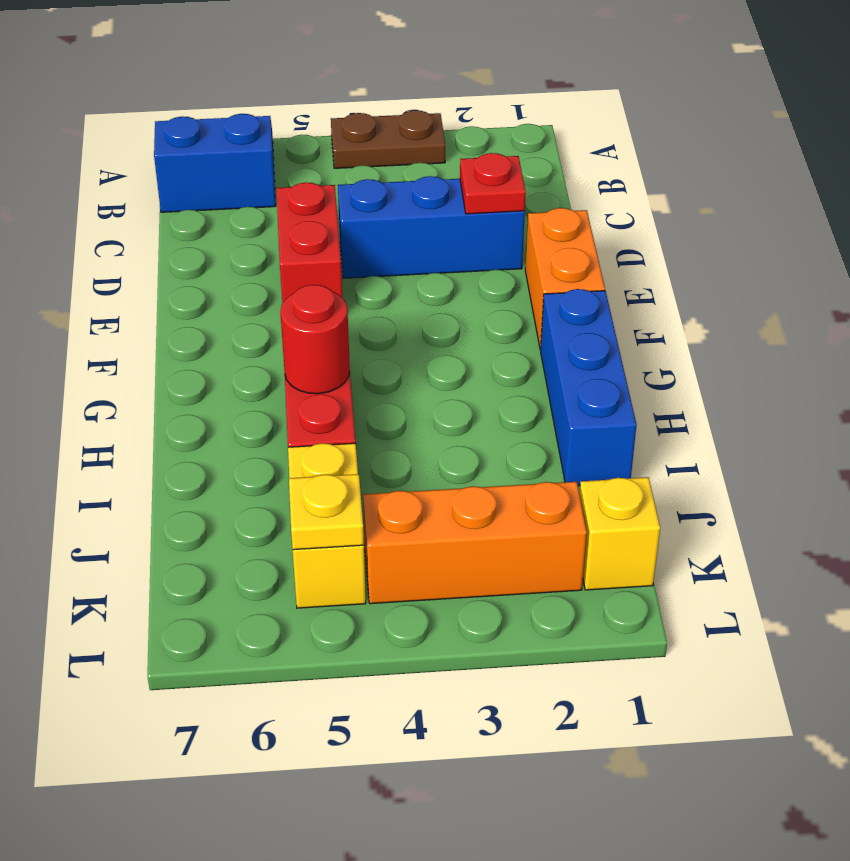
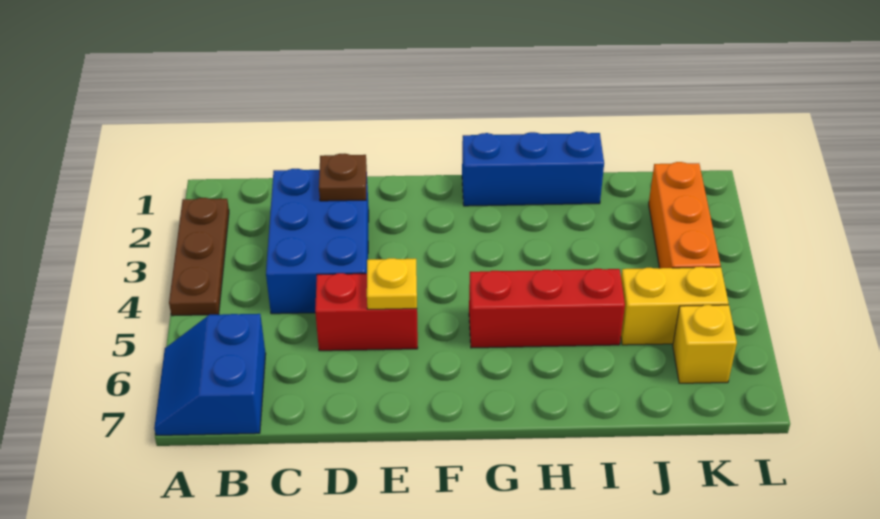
brown 1x2 plate [331,110,445,168] -> brown 1x3 plate [169,198,229,316]
blue 1x3 brick [338,176,525,278] -> blue 2x3 brick [266,169,369,314]
red 1x1 plate [460,153,526,214] -> brown 1x1 plate [319,154,367,201]
orange 1x2 brick [525,208,605,350] -> none
red 1x1 round brick [280,285,350,394] -> none
yellow 1x1 brick [579,477,660,590] -> yellow 1x1 brick moved to [673,305,737,383]
yellow 1x1 plate [289,474,364,550] -> yellow 1x1 plate moved to [367,258,417,309]

